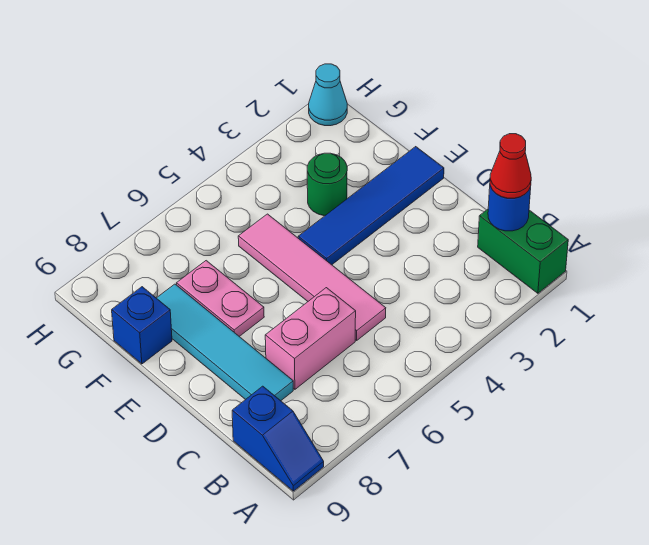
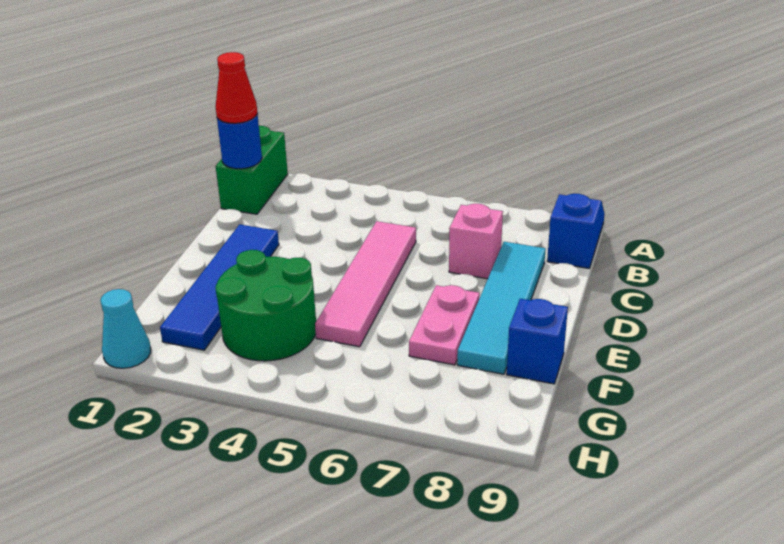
pink 1x2 brick [265,288,356,389] -> pink 1x1 brick [449,204,503,279]
blue 1x4 tile [298,147,444,265] -> blue 1x4 tile turned to [160,224,279,350]
green 1x1 round brick [307,153,347,216] -> green 2x2 round brick [215,250,316,361]

